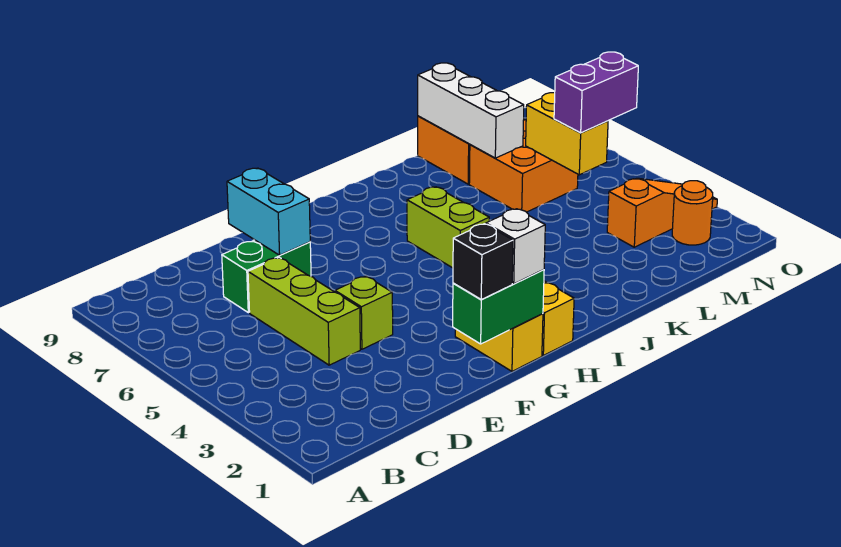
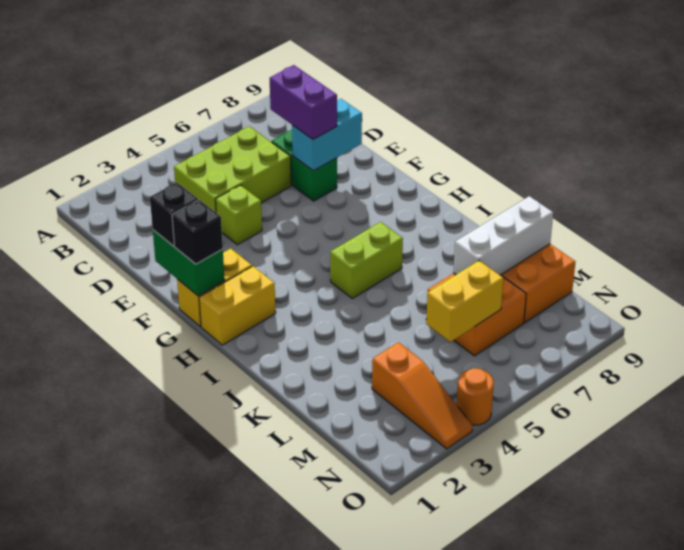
lime 1x3 brick [248,257,360,365] -> lime 2x3 brick [174,126,291,212]
white 1x1 brick [486,209,545,284] -> black 1x1 brick [172,200,223,264]
purple 1x2 brick [554,52,638,133] -> purple 1x2 brick moved to [270,65,337,139]
orange 1x1 round brick [672,181,713,245] -> orange 1x1 round brick moved to [457,368,494,425]

